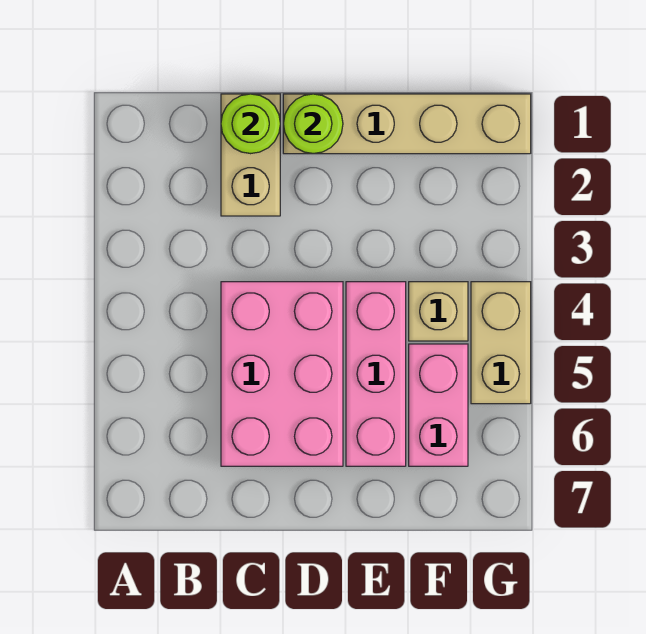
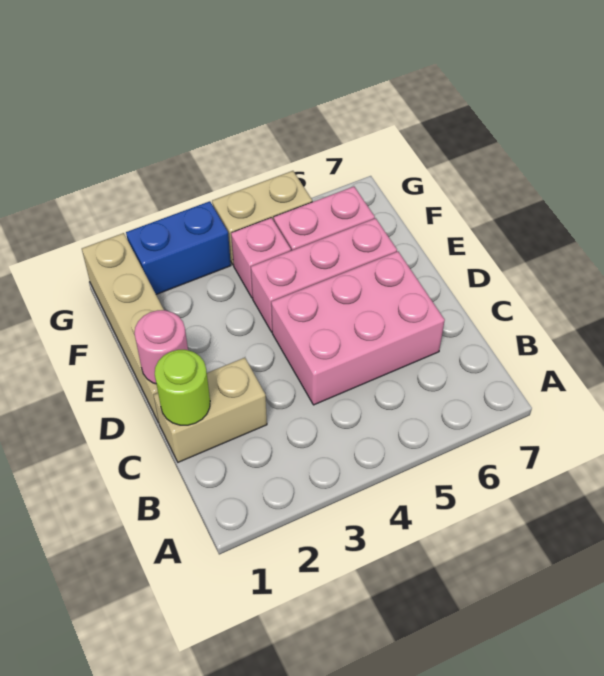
lime 1x1 round brick [283,94,343,154] -> pink 1x1 round brick [134,310,188,384]
tan 1x1 brick [409,282,468,341] -> pink 1x1 brick [231,218,291,298]
none -> blue 1x2 brick [126,201,231,294]

